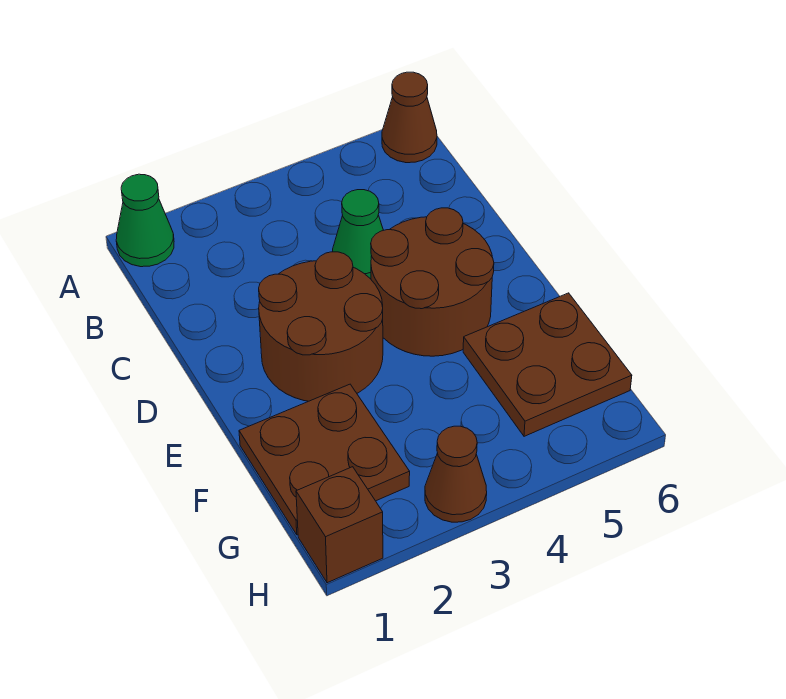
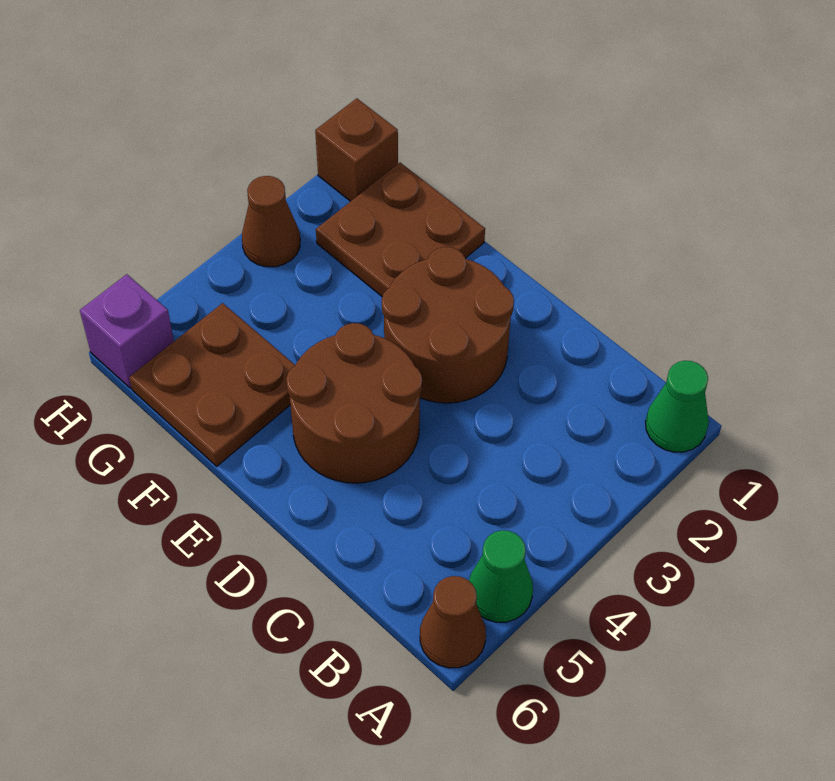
green 1x1 cone [333,190,383,279] -> green 1x1 cone moved to [469,530,533,622]
none -> purple 1x1 brick [80,274,174,388]

